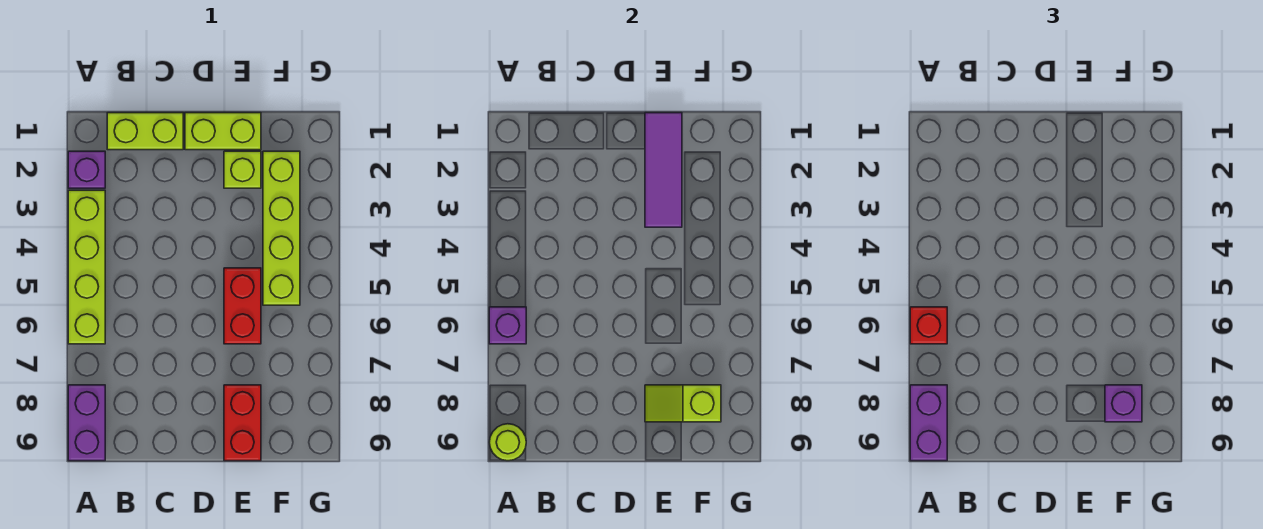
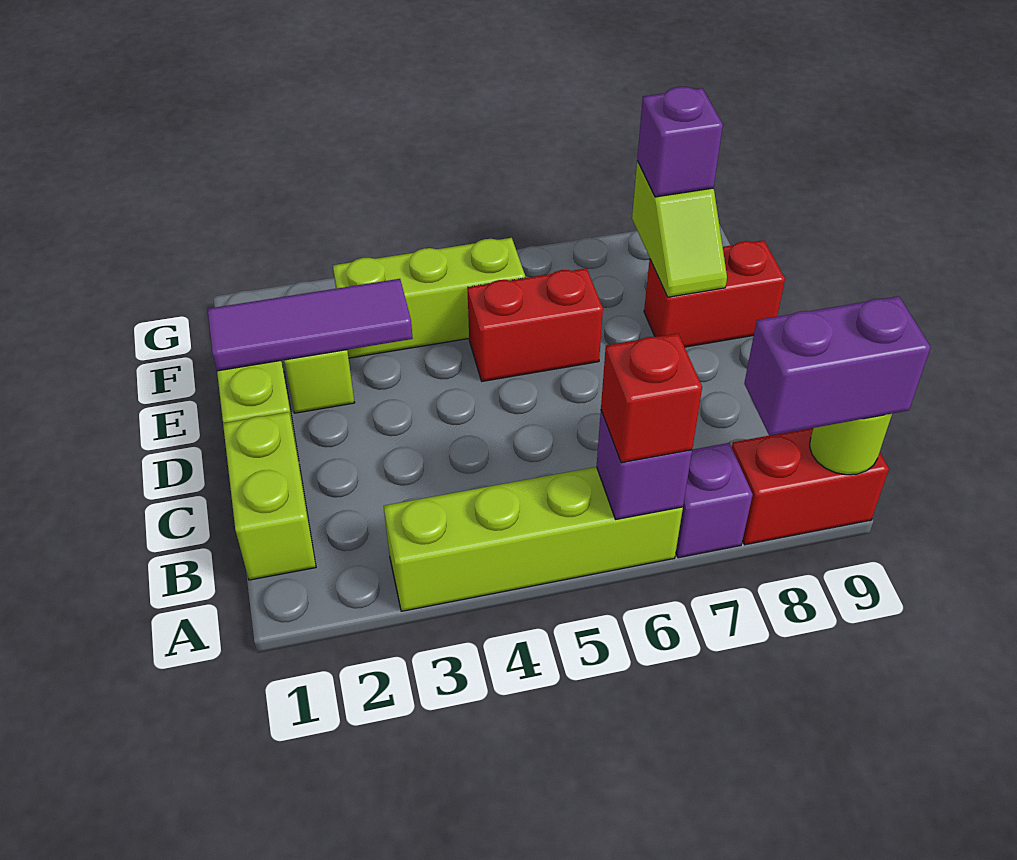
purple 1x1 brick [68,151,105,188] -> purple 1x1 brick moved to [676,443,753,558]
purple 1x2 brick [68,385,105,461] -> red 1x2 brick [732,428,889,545]
lime 1x4 brick [263,151,300,305] -> lime 1x3 brick [333,238,525,358]

